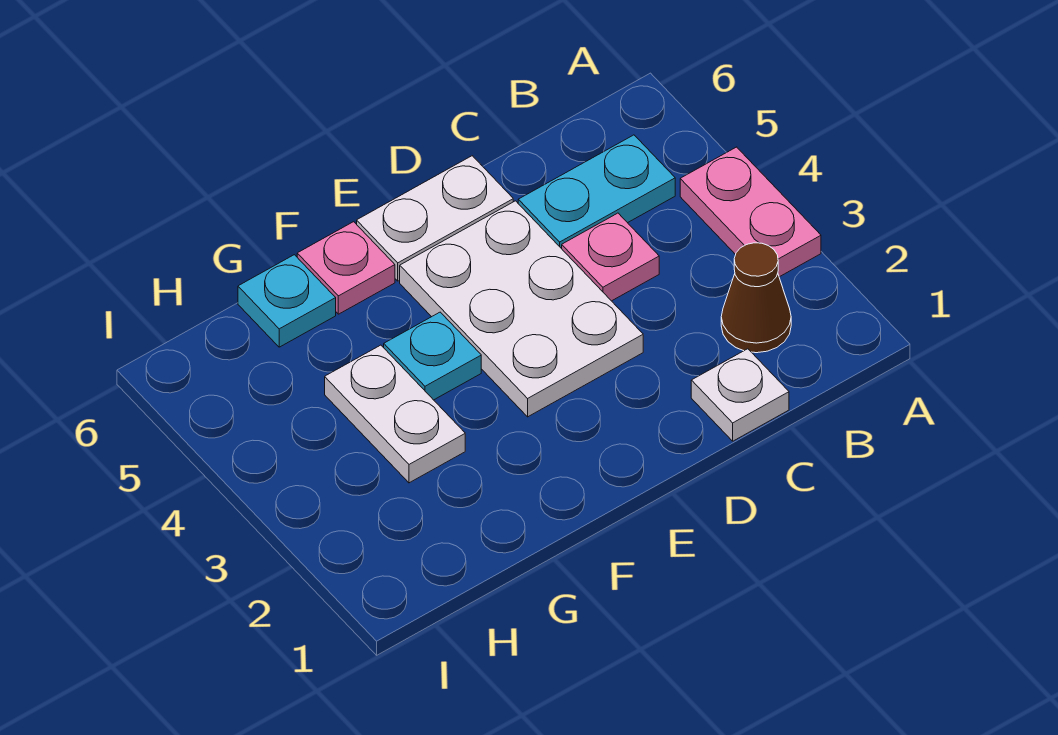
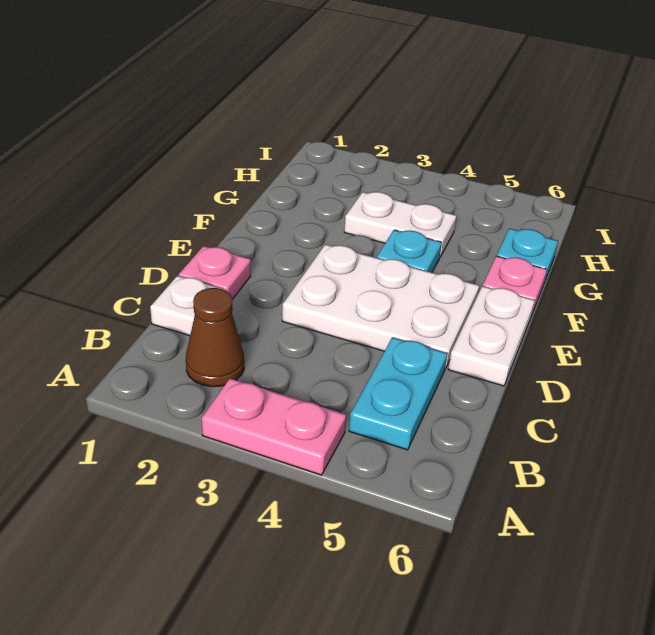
pink 1x1 plate [562,213,659,301] -> pink 1x1 plate moved to [179,246,251,299]

